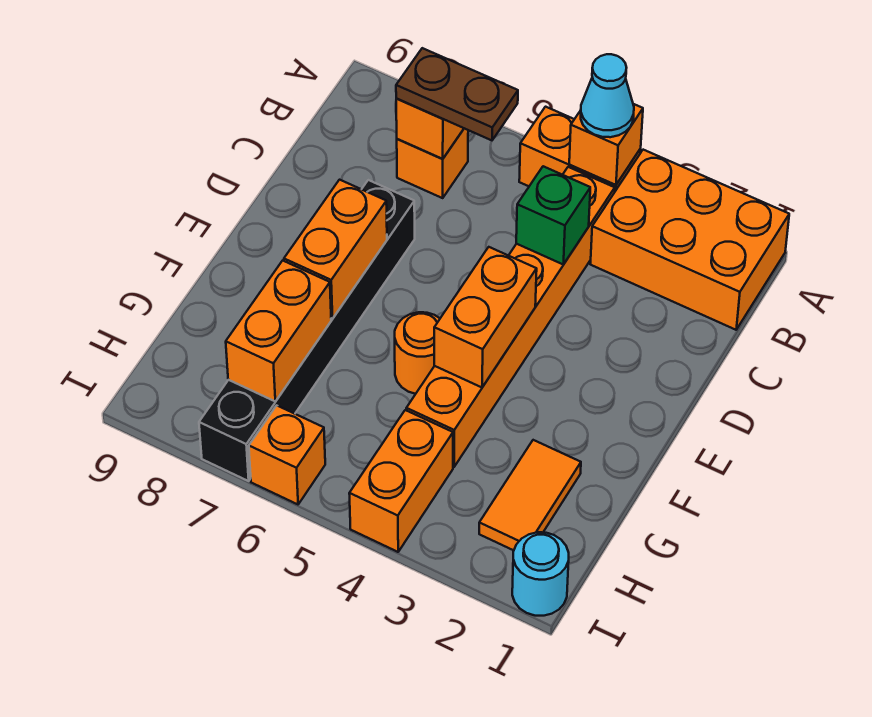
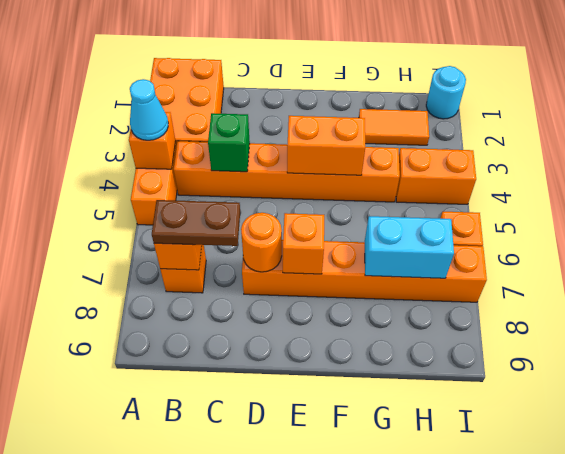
brown 1x2 plate [396,48,518,140] -> brown 1x2 plate turned to [152,200,240,246]
black 1x6 brick [199,180,415,481] -> orange 1x6 brick [242,240,487,302]
orange 1x2 brick [284,180,387,319] -> orange 1x1 brick [283,213,324,274]
orange 1x1 round brick [395,312,440,394] -> orange 1x1 round brick moved to [241,213,282,272]
orange 1x2 brick [226,261,331,402] -> cyan 1x2 brick [365,216,454,278]

